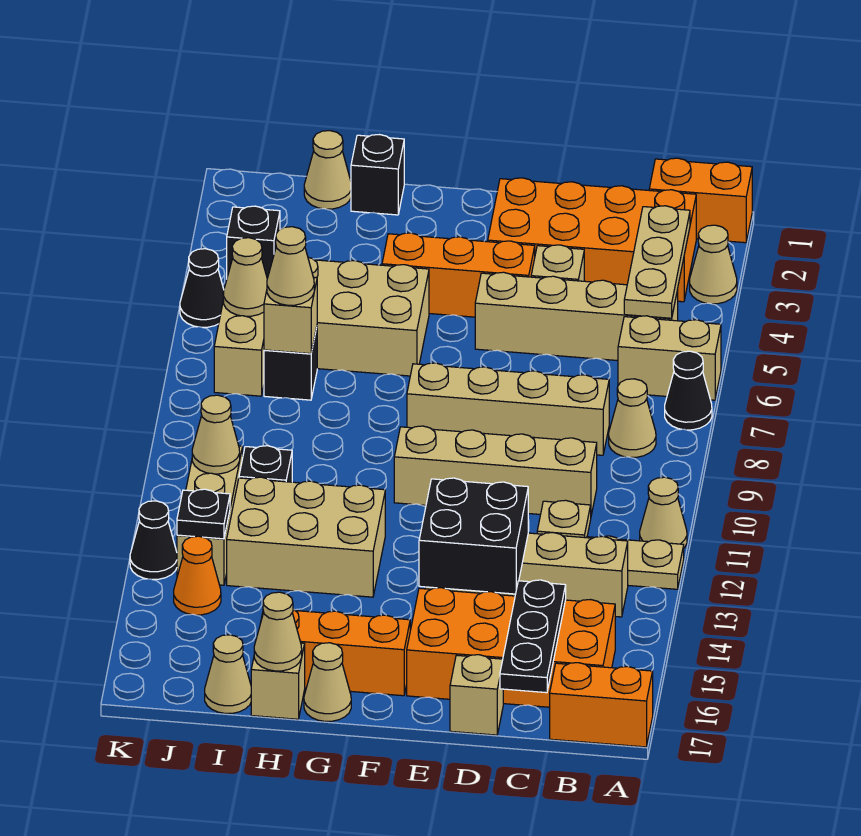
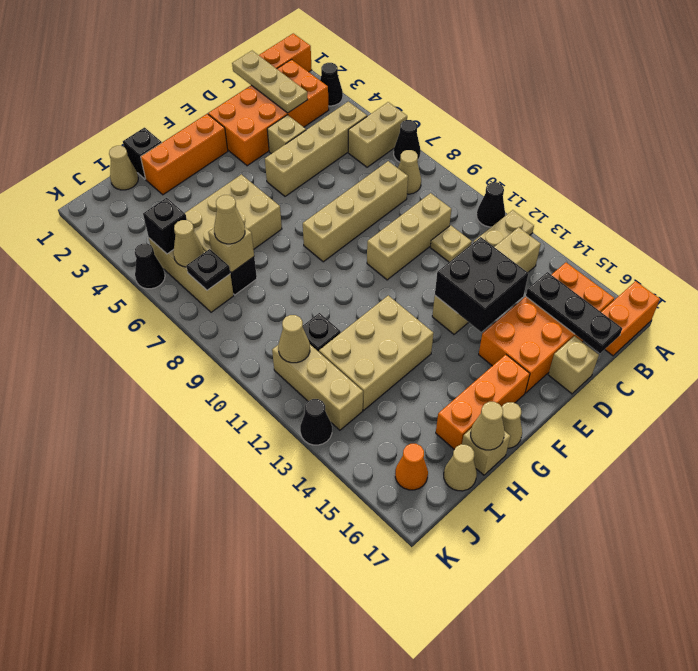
tan 1x1 cone [690,225,737,304] -> black 1x1 cone [320,63,343,106]
tan 1x1 cone [640,477,687,548] -> black 1x1 cone [477,182,505,227]
tan 1x3 plate [624,206,690,318] -> tan 1x3 plate moved to [232,51,308,113]
tan 1x4 brick [394,426,597,515] -> tan 1x3 brick [367,193,451,280]
orange 1x3 brick [382,233,535,317] -> orange 1x3 brick moved to [141,114,228,195]
black 1x1 plate [177,489,230,539] -> black 1x1 plate moved to [186,249,230,290]
orange 1x1 cone [174,536,221,615] -> orange 1x1 cone moved to [395,444,428,490]

